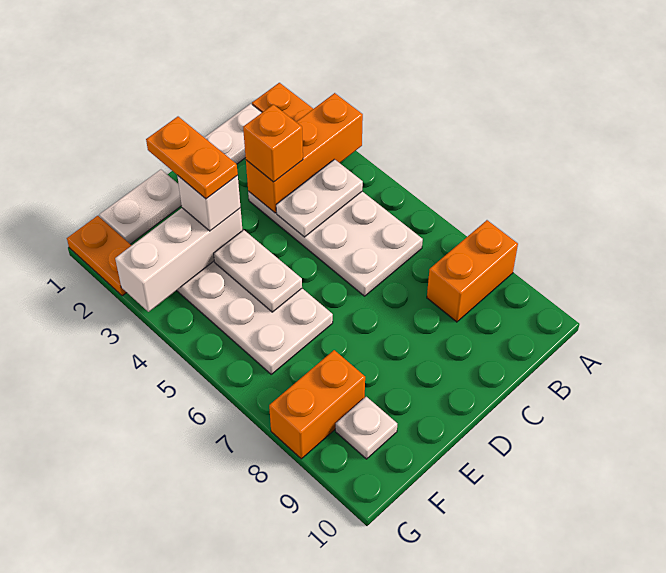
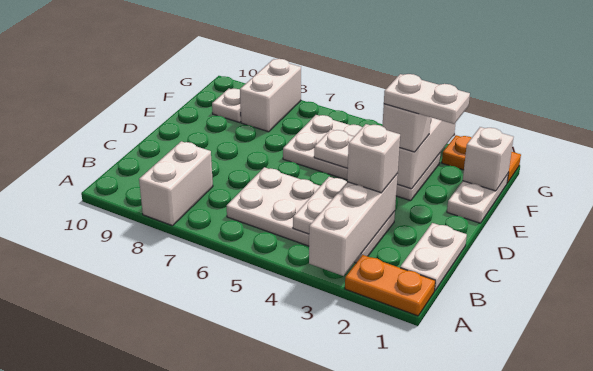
orange 1x3 brick [246,93,363,213] -> white 1x3 brick [309,174,398,276]
orange 1x2 brick [427,220,518,322] -> white 1x2 brick [139,141,213,226]
orange 1x1 brick [243,104,303,182] -> white 1x1 brick [347,124,400,193]
orange 1x2 plate [146,117,238,199] -> white 1x2 plate [384,74,470,124]
none -> white 1x1 brick [463,127,514,191]
orange 1x2 brick [269,350,365,459] -> white 1x2 brick [240,59,301,132]

